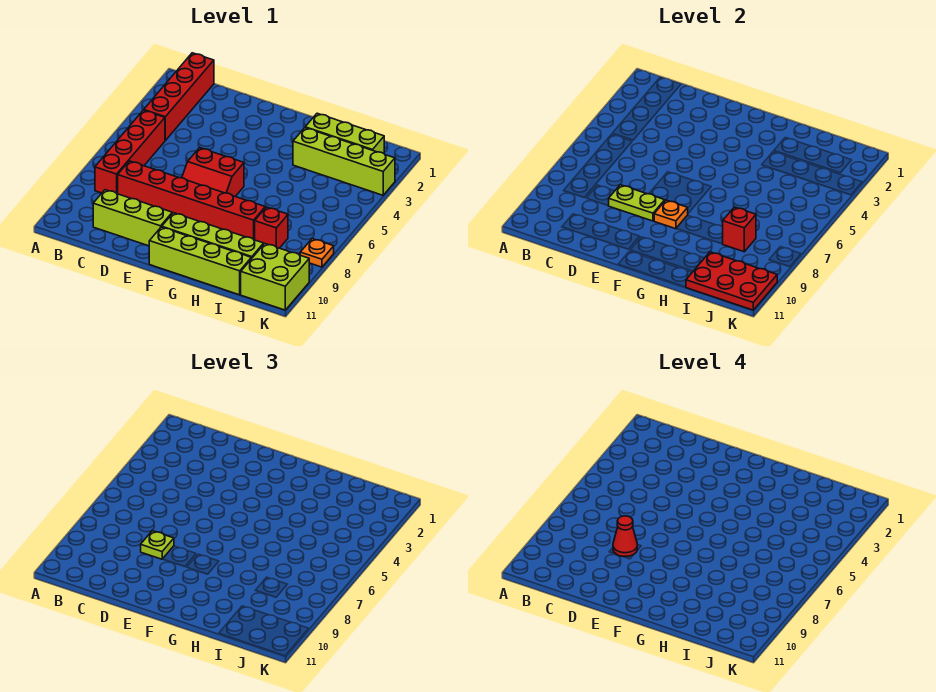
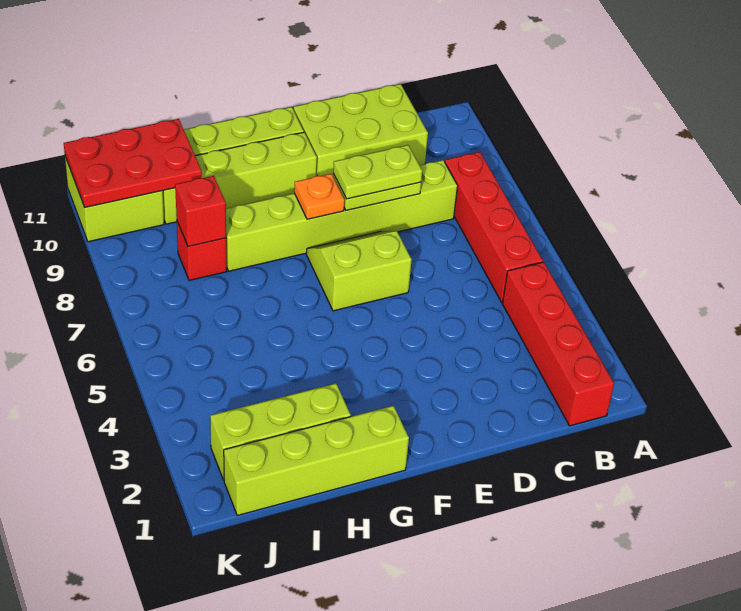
red 1x6 brick [118,161,265,240] -> lime 1x6 brick [226,160,457,271]
lime 1x3 brick [93,190,172,246] -> lime 2x3 brick [293,84,428,176]
lime 1x1 plate [141,531,174,559] -> lime 1x2 plate [333,145,422,199]
red 1x1 cone [613,516,637,556] -> none
red 2x2 slope [182,148,244,197] -> lime 2x2 slope [306,231,412,311]
lime 1x4 brick [293,128,395,195] -> lime 1x4 brick moved to [224,406,409,515]
orange 1x1 plate [300,239,334,267] -> none

